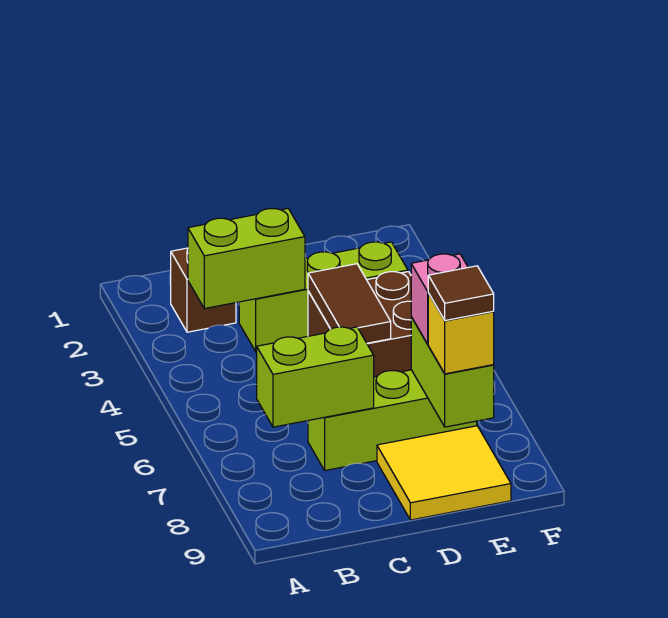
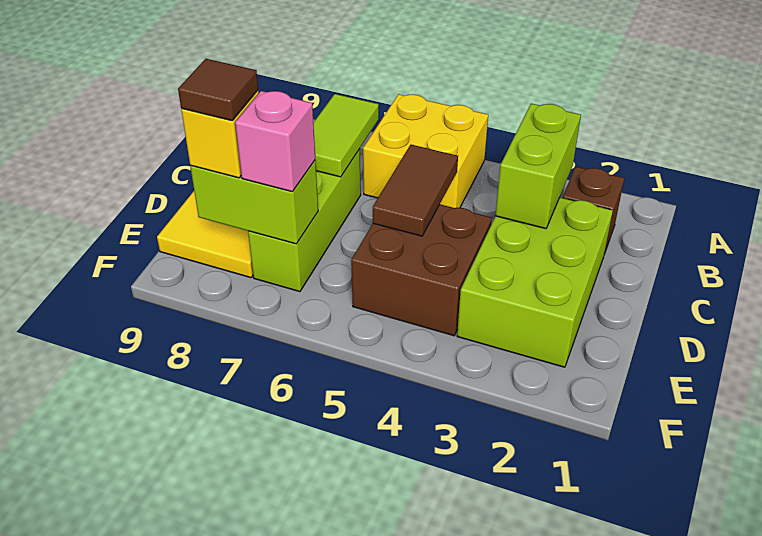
none -> yellow 2x2 brick [363,94,488,208]
lime 1x2 brick [257,327,374,427] -> lime 1x2 tile [313,94,379,177]
lime 1x3 brick [239,242,408,352] -> lime 2x3 brick [457,197,613,367]
brown 1x2 tile [308,264,391,343] -> brown 1x2 tile turned to [373,145,458,236]

